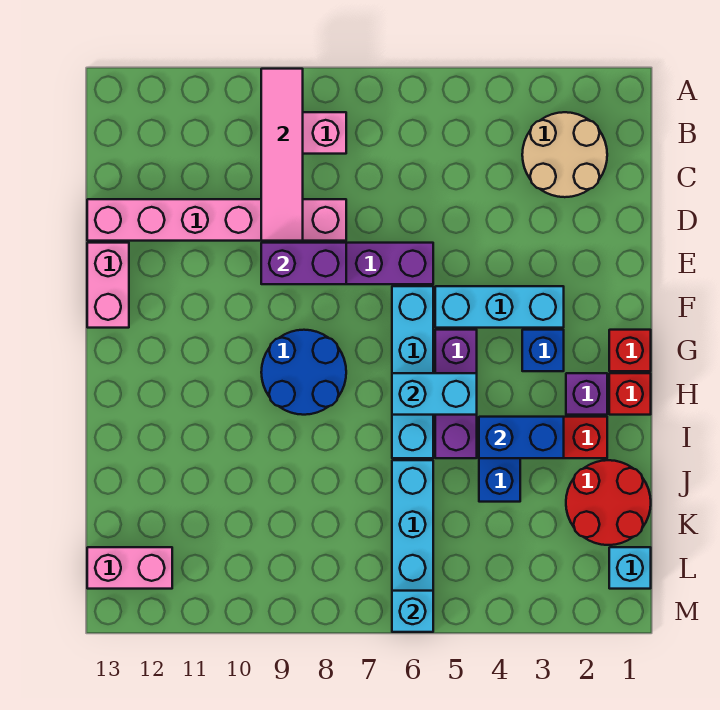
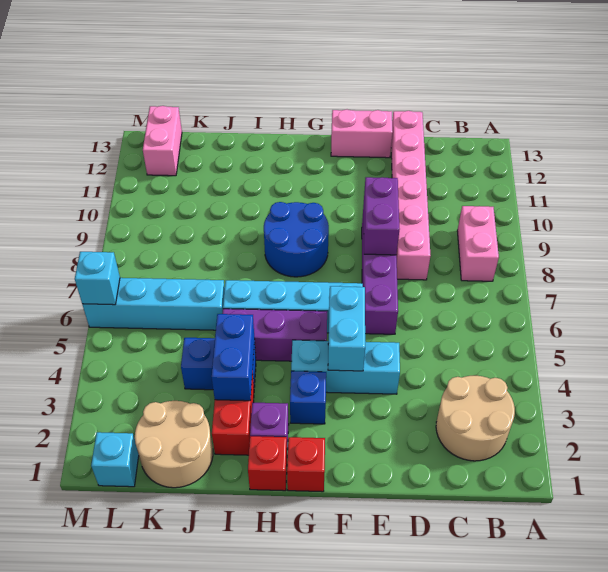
pink 1x4 tile [261,69,303,241] -> none
cyan 1x3 brick [435,286,564,328] -> cyan 1x3 brick turned to [291,340,400,394]
cyan 1x2 brick [392,373,477,415] -> cyan 1x2 brick moved to [328,286,365,371]
red 2x2 round brick [566,460,651,545] -> tan 2x2 round brick [135,401,213,488]

